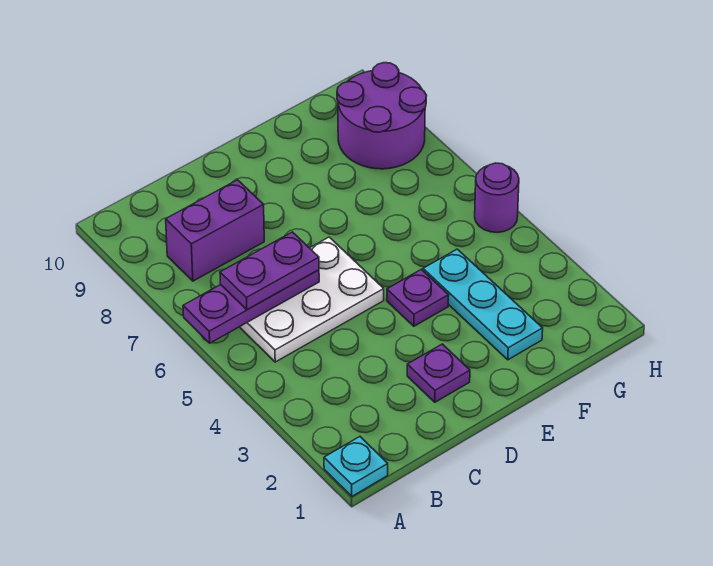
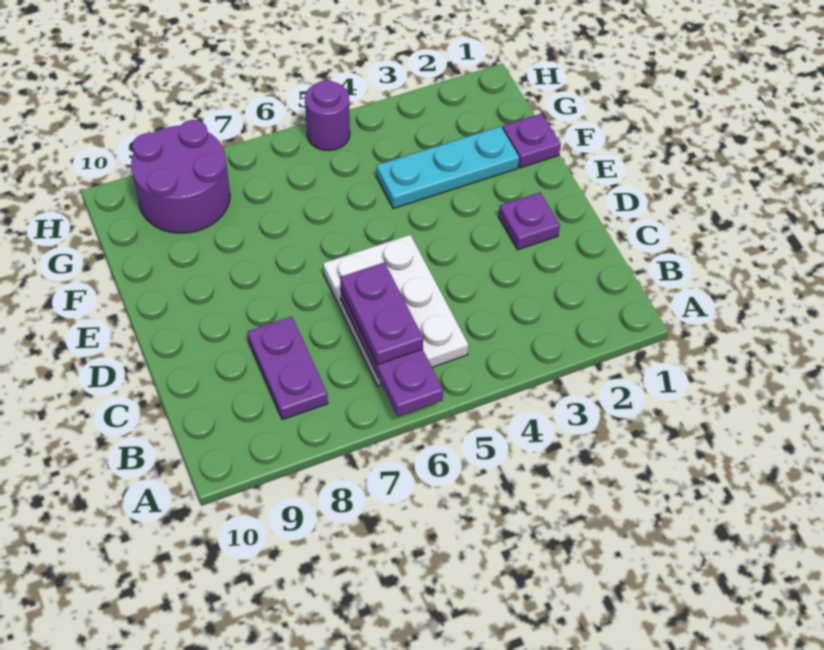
cyan 1x1 plate [324,437,388,496] -> none
purple 1x2 brick [166,180,264,281] -> purple 1x2 plate [247,317,328,420]
purple 1x1 plate [387,269,449,326] -> purple 1x1 plate moved to [502,114,561,168]

